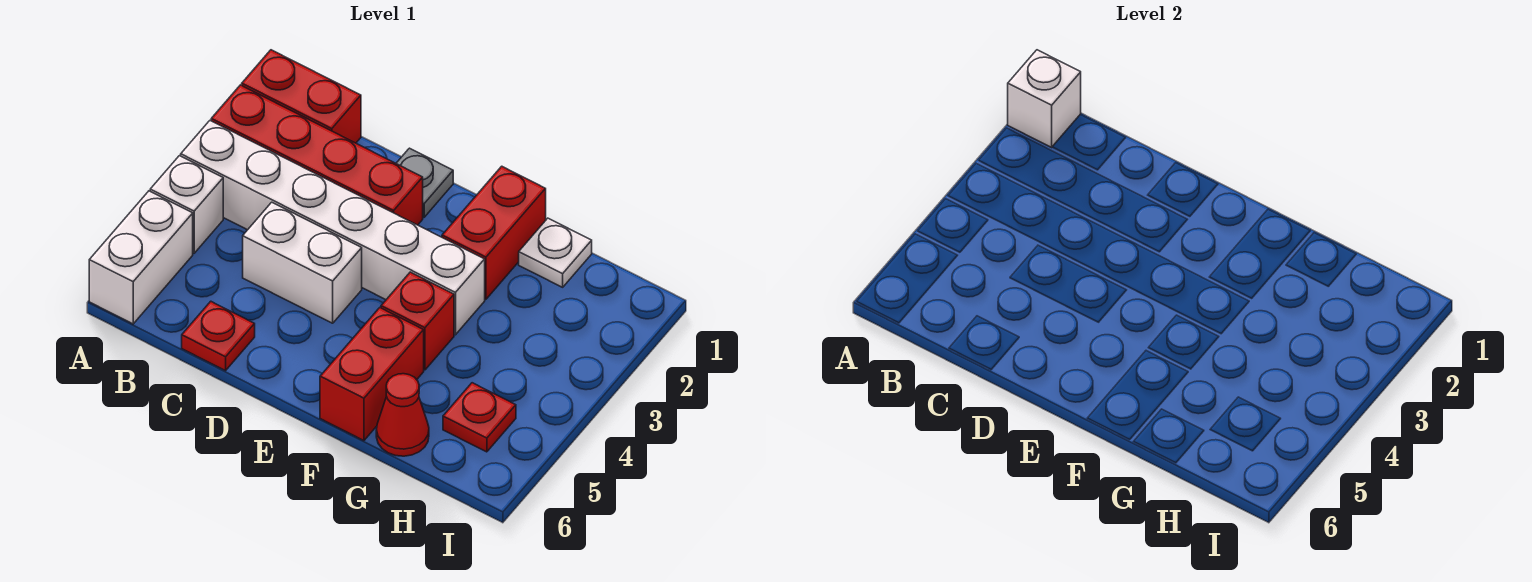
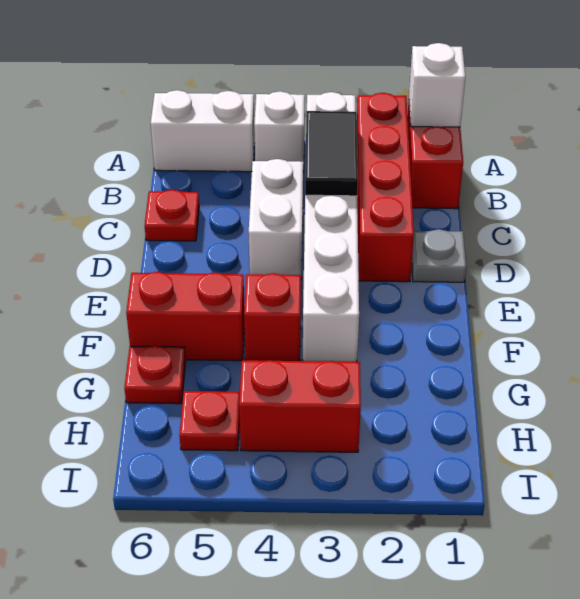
none -> black 1x2 tile [305,111,358,196]
red 1x2 brick [442,166,546,299] -> red 1x2 brick moved to [239,360,361,452]
white 1x1 plate [519,218,592,287] -> none
red 1x1 cone [376,374,429,456] -> red 1x1 plate [124,346,186,404]

